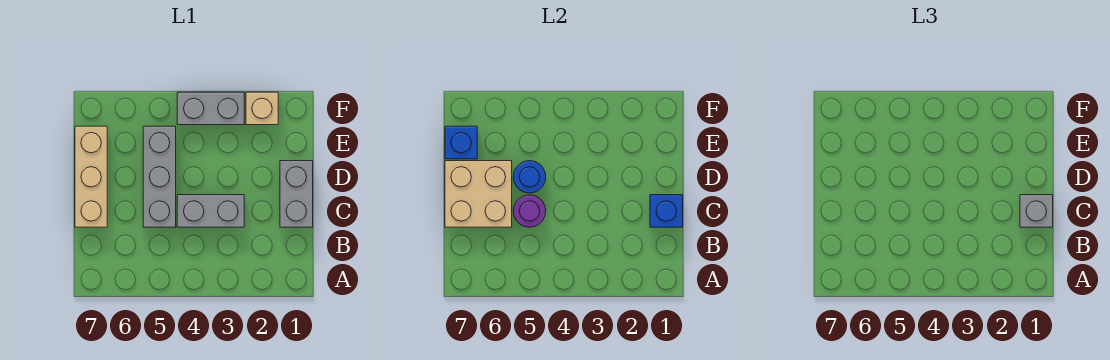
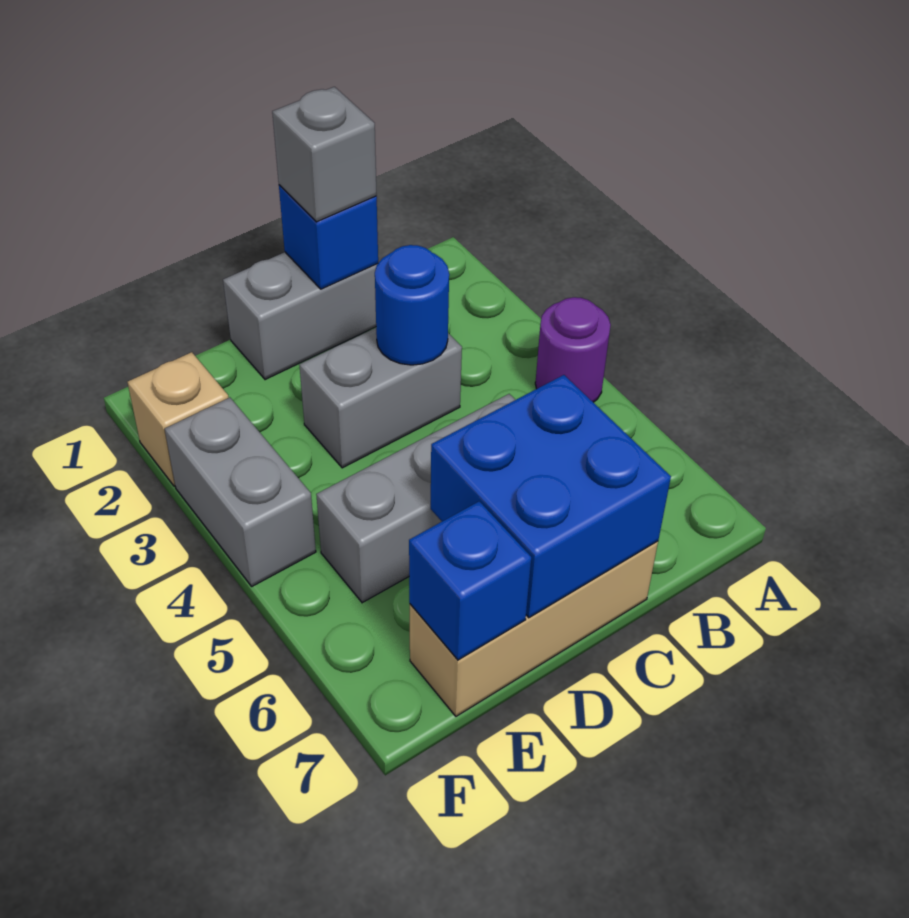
grey 1x2 brick [177,195,244,227] -> grey 1x2 brick turned to [299,328,462,468]
purple 1x1 round brick [513,195,546,227] -> purple 1x1 round brick moved to [535,297,611,402]
tan 2x2 brick [445,161,512,227] -> blue 2x2 brick [431,375,671,618]
blue 1x1 round brick [513,161,546,193] -> blue 1x1 round brick moved to [375,245,449,365]

